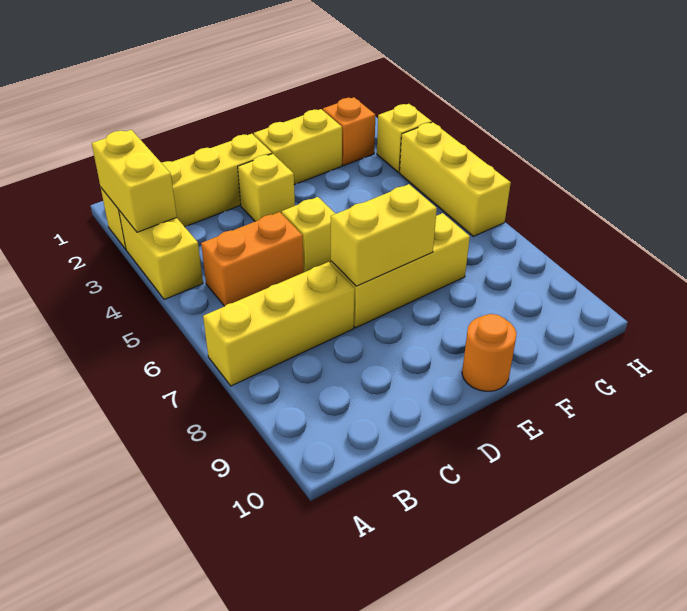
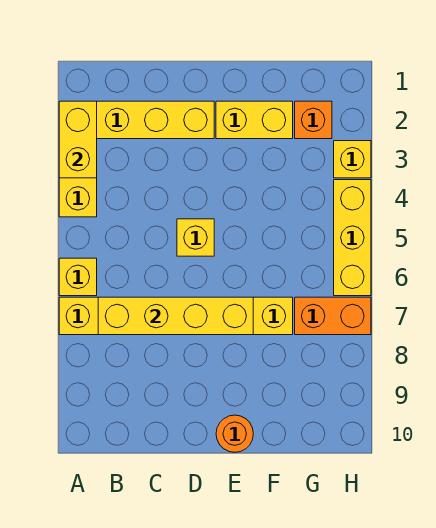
orange 1x2 brick [201,212,304,306] -> orange 1x2 brick moved to [295,297,371,335]
yellow 1x1 brick [238,154,295,221] -> yellow 1x1 brick moved to [59,258,97,296]
yellow 1x2 brick [331,184,437,286] -> yellow 1x4 brick [98,297,253,335]

